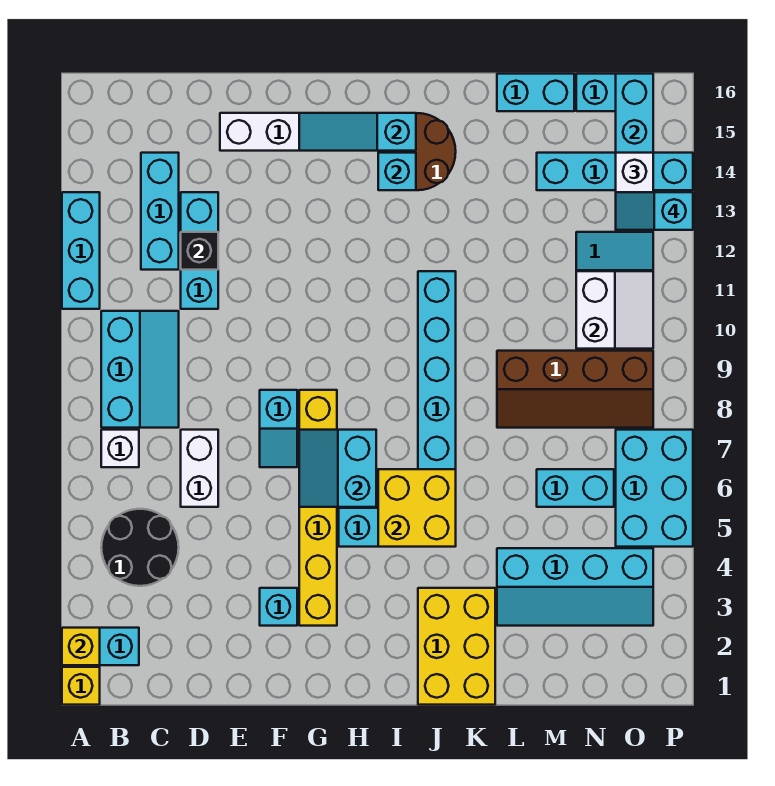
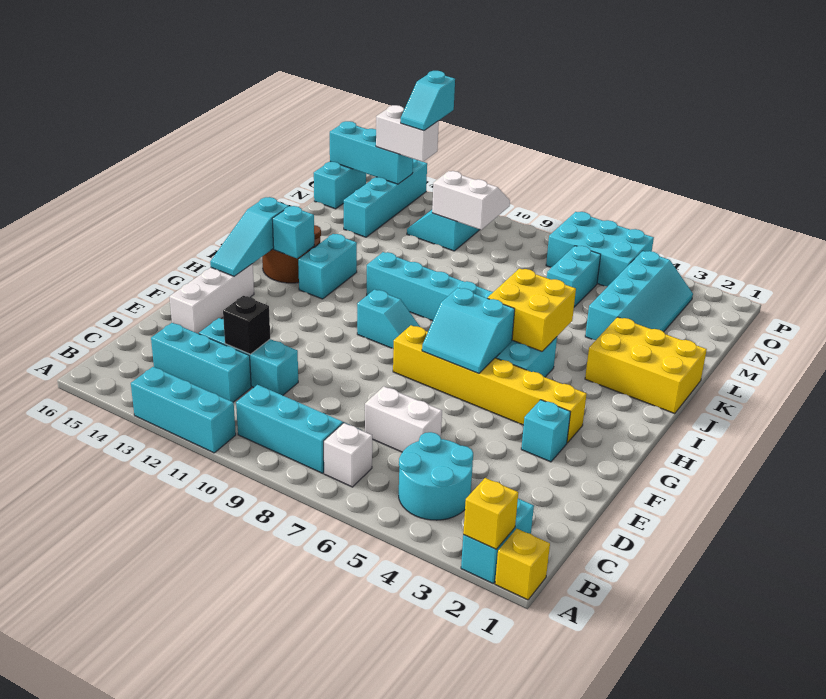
black 2x2 round brick [101,509,179,586] -> cyan 2x2 round brick [399,432,473,520]
cyan 1x2 slope [260,390,297,467] -> cyan 1x2 slope moved to [357,289,420,349]
brown 2x4 slope [497,351,653,428] -> none
cyan 1x2 brick [497,74,574,111] -> cyan 1x2 brick moved to [298,234,357,299]

